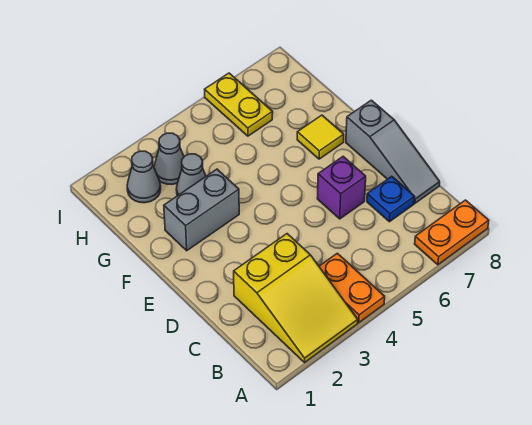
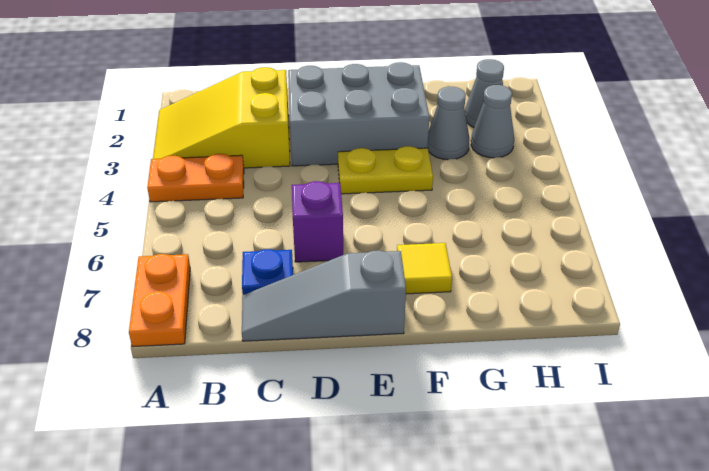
grey 1x2 brick [164,169,239,251] -> grey 2x3 brick [288,62,429,166]
yellow 1x2 plate [205,73,273,136] -> yellow 1x2 plate moved to [338,146,433,194]

